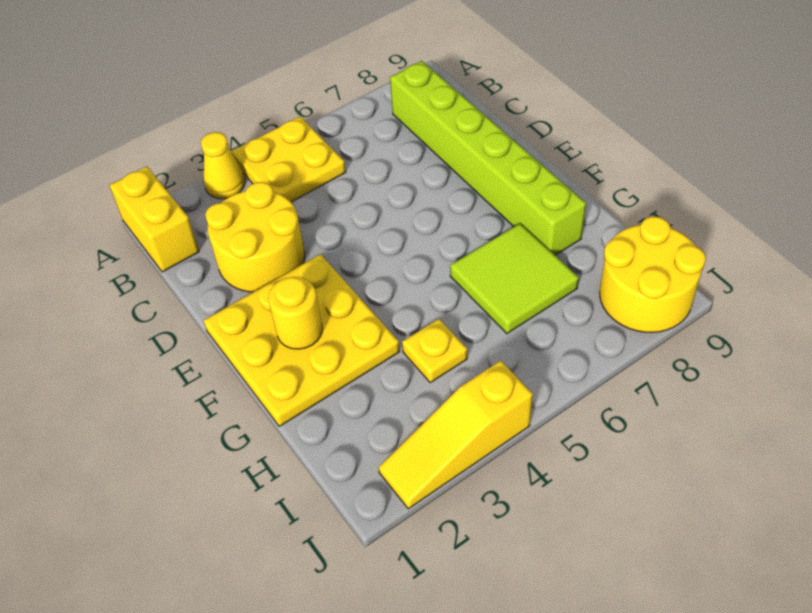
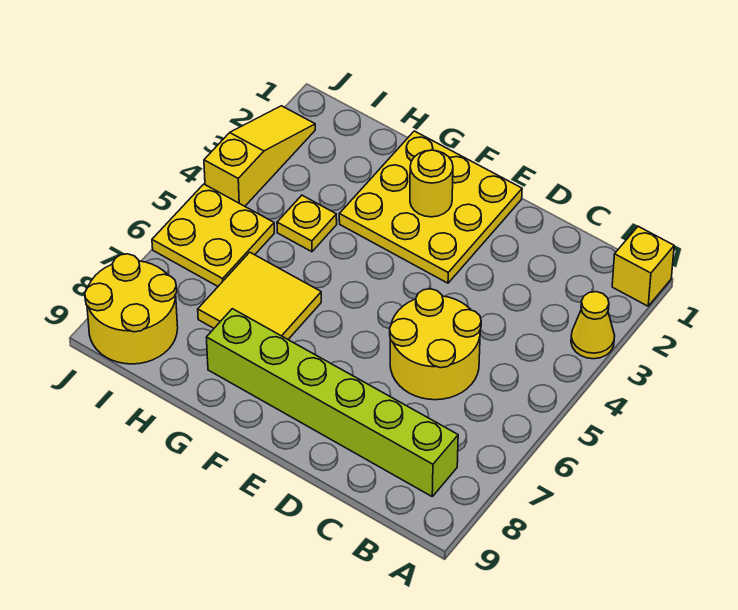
yellow 1x2 brick [109,166,199,272] -> yellow 1x1 brick [612,226,674,306]
yellow 2x2 plate [232,117,346,202] -> yellow 2x2 plate moved to [152,184,274,286]
yellow 2x2 round brick [205,182,305,292] -> yellow 2x2 round brick moved to [390,289,481,400]
lime 2x2 tile [450,224,579,334] -> yellow 2x2 tile [198,252,321,339]

